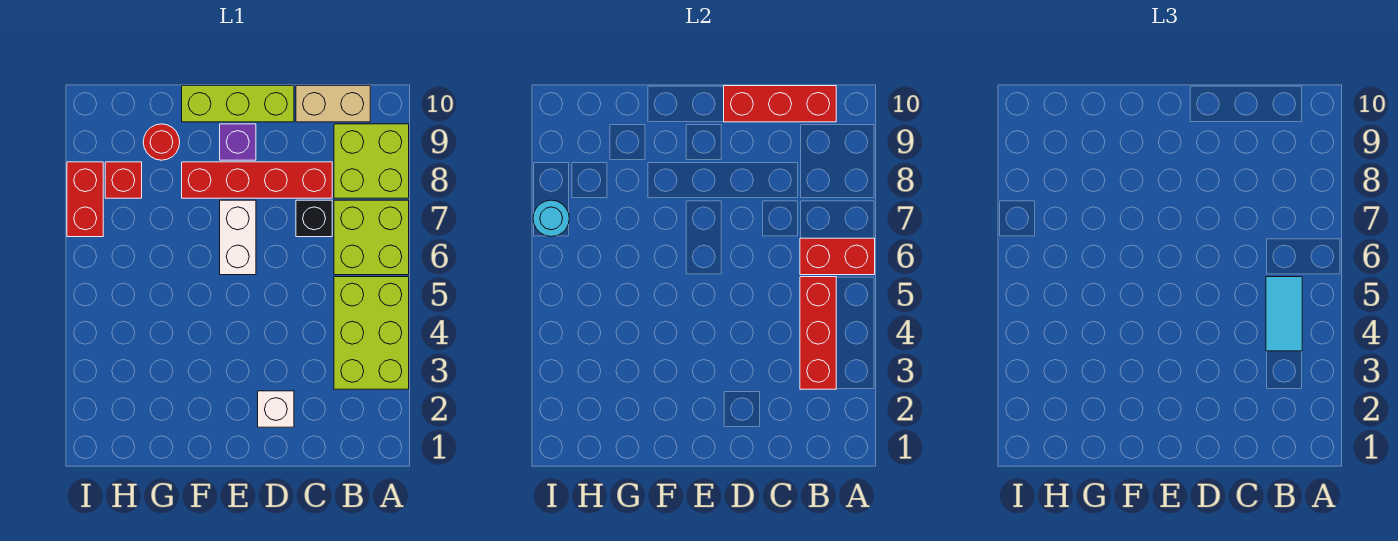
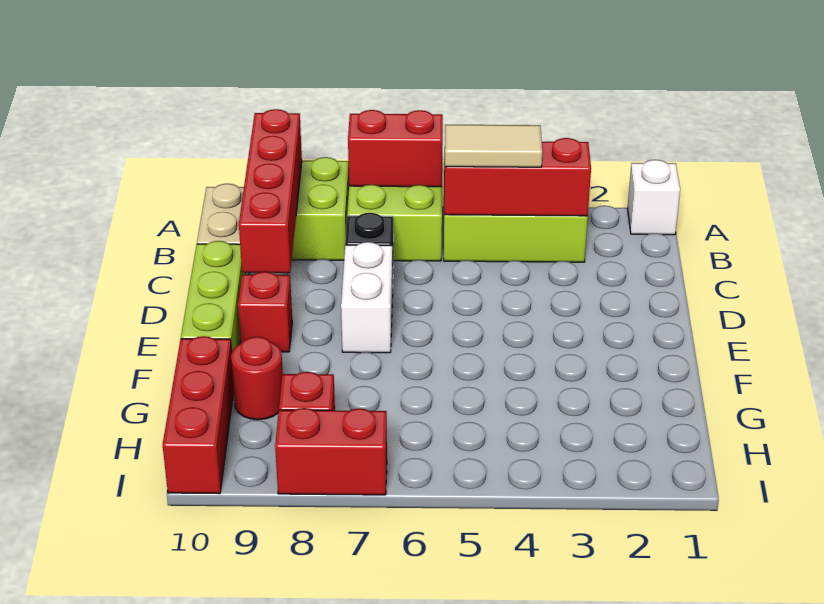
red 1x2 brick [800,238,875,275] -> red 1x2 brick turned to [348,110,443,187]
cyan 1x2 tile [1266,277,1302,351] -> tan 1x2 tile [445,125,542,167]
red 1x3 brick [724,86,836,122] -> red 1x3 brick moved to [163,336,234,494]
red 1x4 brick [182,162,332,198] -> red 1x4 brick moved to [239,109,302,273]
white 1x1 brick [258,391,294,427] -> white 1x1 brick moved to [628,160,680,235]
white 1x2 brick [220,200,256,275] -> white 1x2 brick turned to [341,242,393,353]
purple 1x1 brick [220,124,256,160] -> red 1x1 brick [238,272,292,352]
cyan 1x1 round brick [533,200,569,237] -> none

